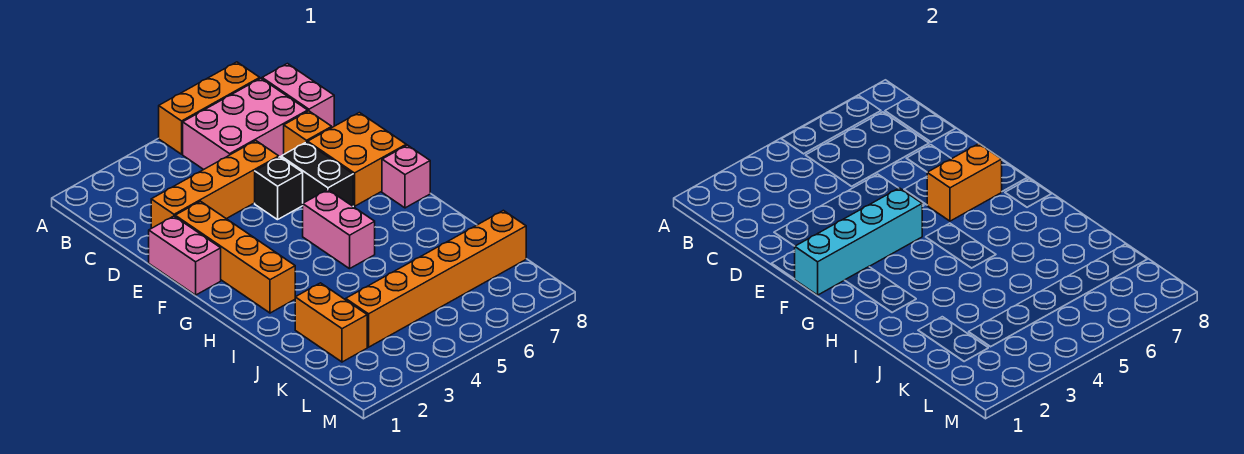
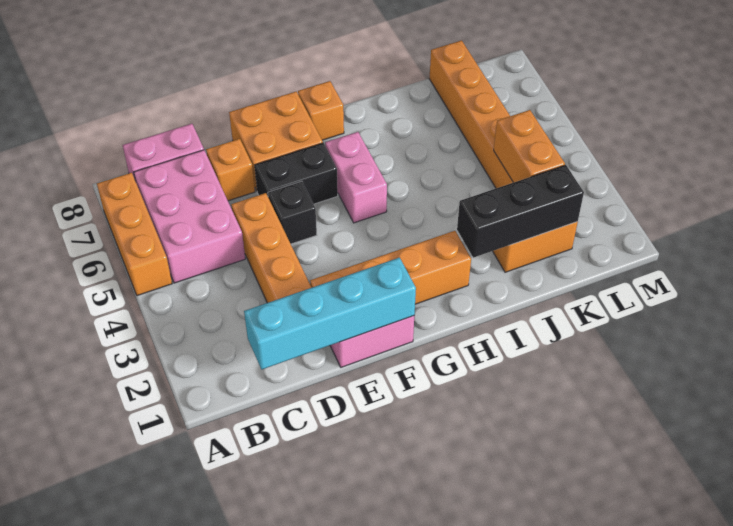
cyan 1x4 brick [795,188,922,295] -> cyan 1x4 brick turned to [244,258,416,370]
orange 1x2 brick [927,144,1002,221] -> orange 1x2 brick moved to [494,110,565,183]
pink 1x2 brick [303,190,375,269] -> pink 1x2 brick turned to [325,132,387,223]
pink 1x1 brick [382,145,430,208] -> orange 1x1 brick [298,81,344,140]
none -> black 1x3 brick [457,165,584,258]

